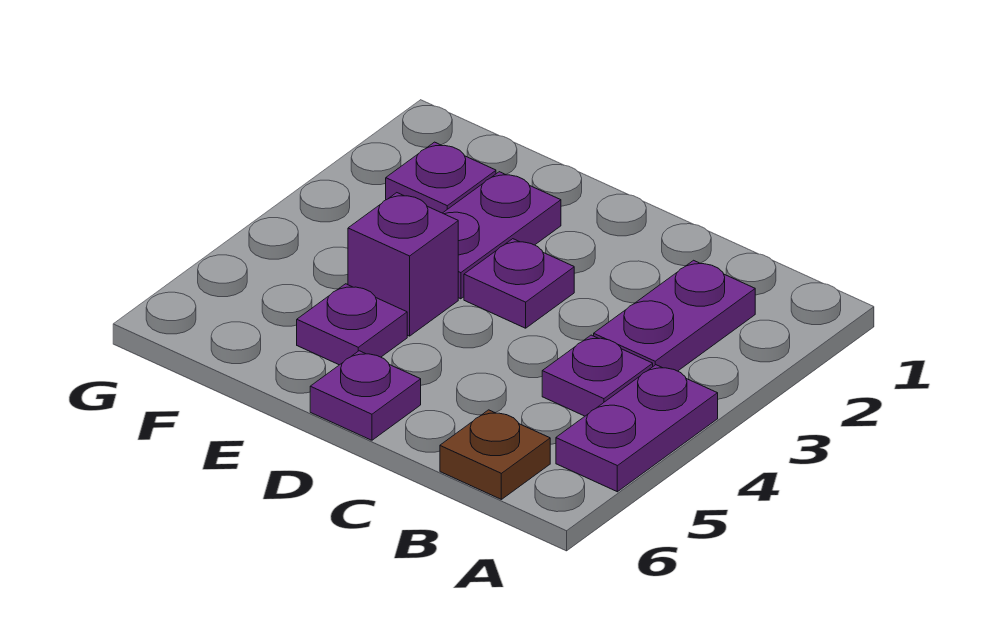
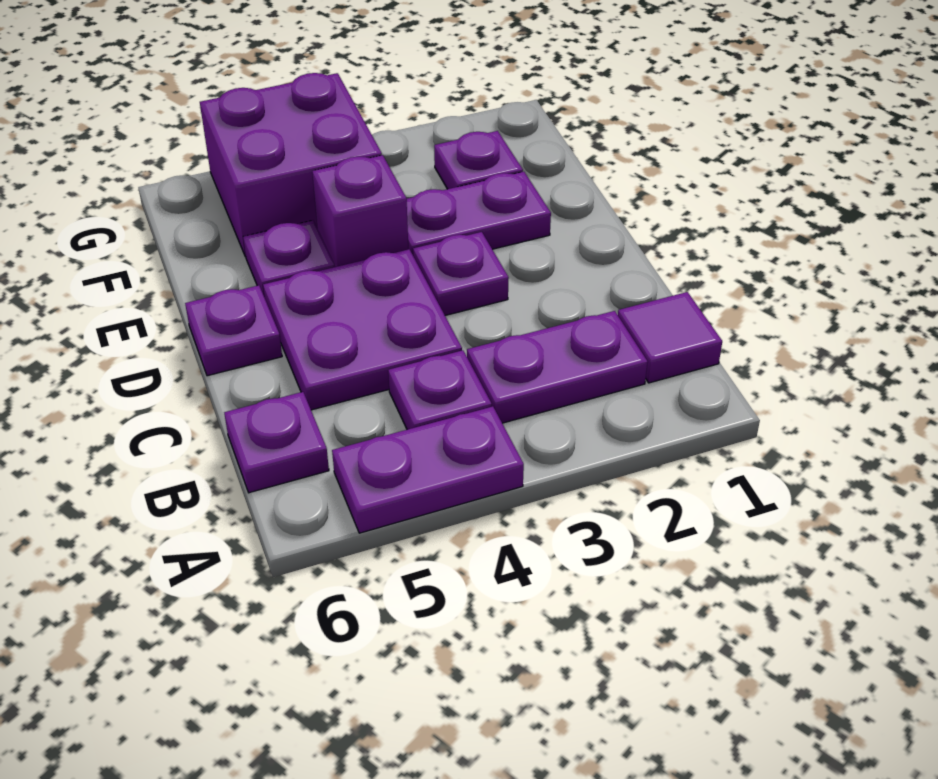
none -> purple 1x1 tile [618,292,722,383]
brown 1x1 plate [440,410,550,499] -> purple 1x1 plate [224,392,329,493]
none -> purple 2x2 plate [263,249,462,410]
none -> purple 2x2 brick [200,73,382,257]

